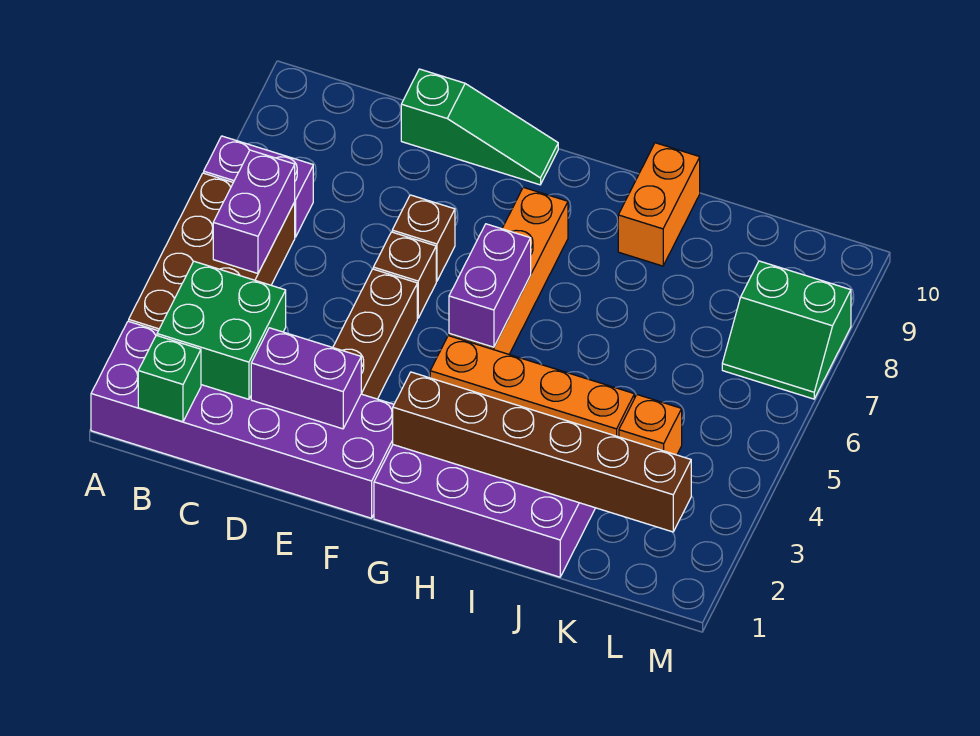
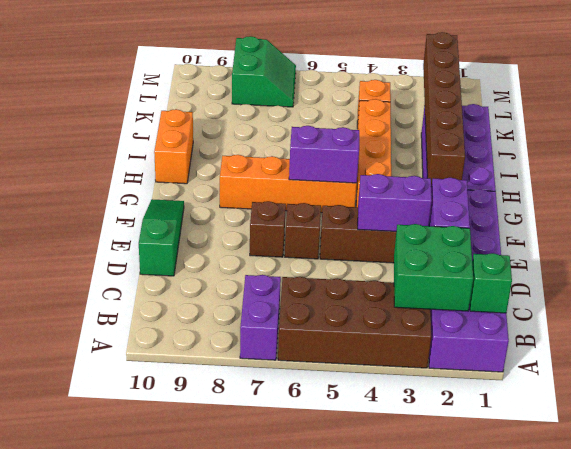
purple 1x2 brick [213,150,295,273] -> purple 1x2 brick moved to [358,174,432,231]
orange 1x2 brick [618,143,700,266] -> orange 1x2 brick turned to [154,109,193,184]

